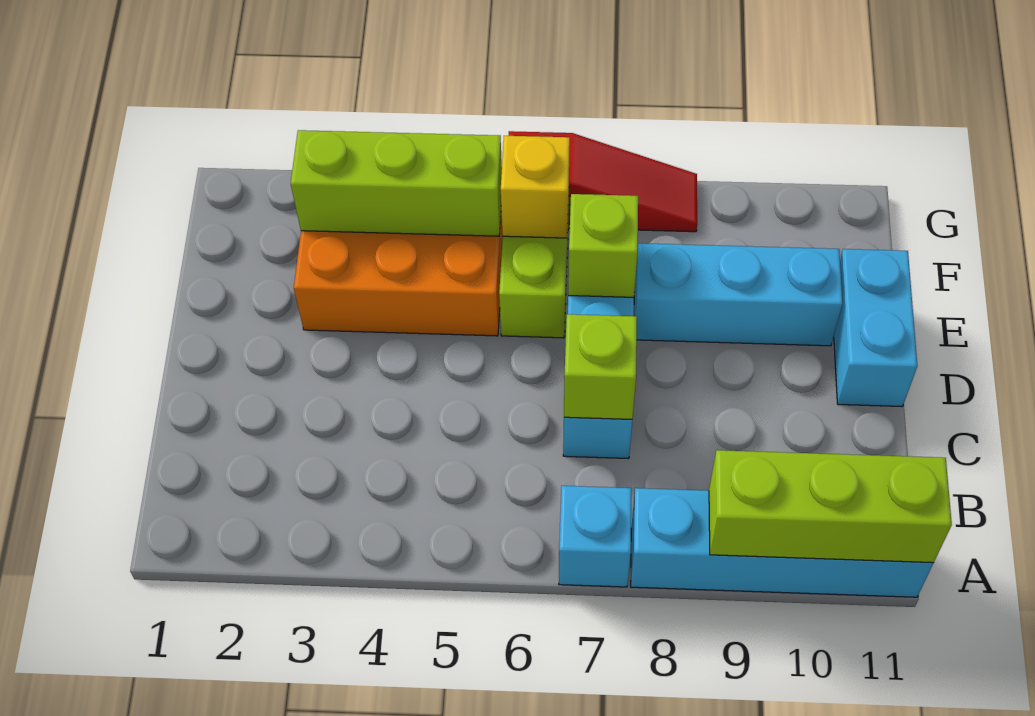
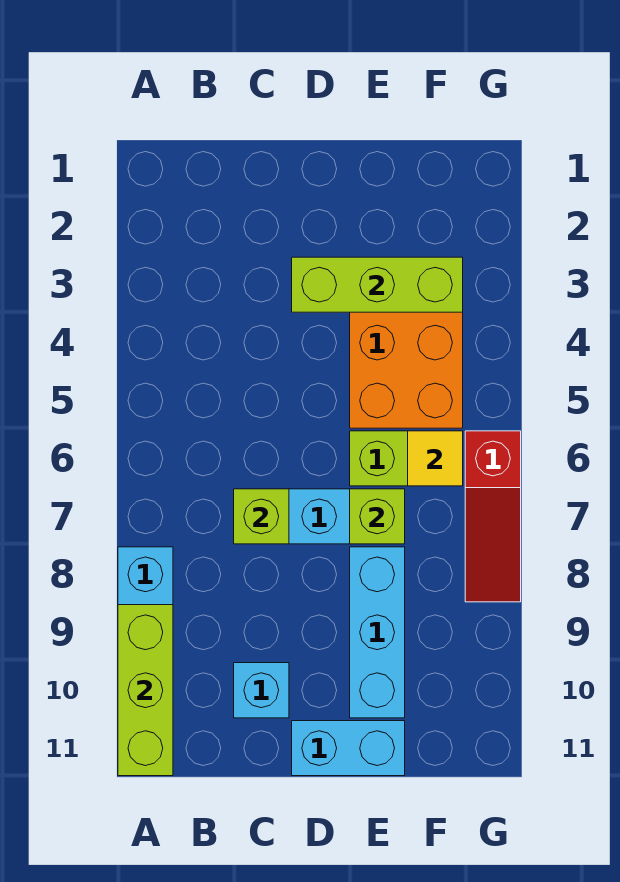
cyan 1x1 brick [559,486,632,587] -> cyan 1x1 brick moved to [234,663,289,718]
lime 1x3 brick [291,130,502,236] -> lime 1x3 brick turned to [292,257,463,312]
yellow 1x1 brick [501,136,570,238] -> yellow 1x1 tile [408,431,463,486]

